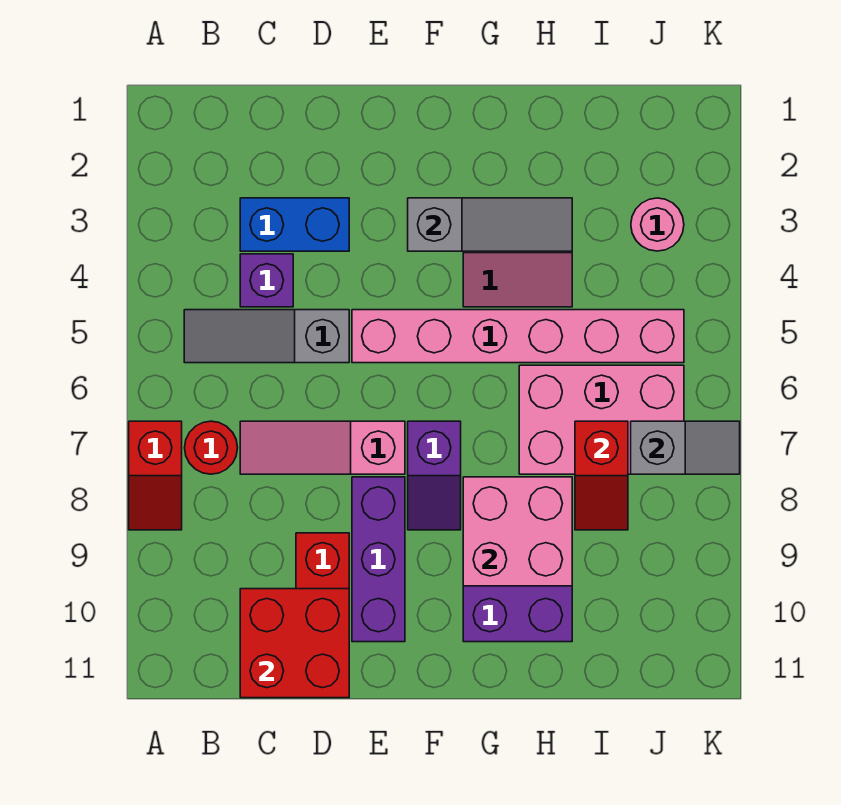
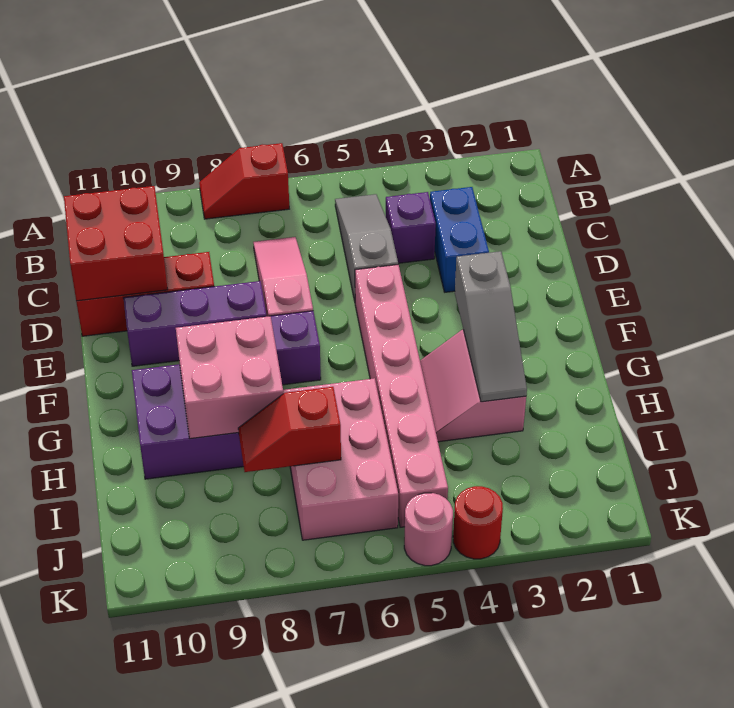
red 1x1 round brick [185,421,238,474] -> red 1x1 round brick moved to [453,486,503,559]
pink 1x1 round brick [631,198,684,251] -> pink 1x1 round brick moved to [404,493,453,566]
grey 1x2 slope [631,421,740,474] -> none

